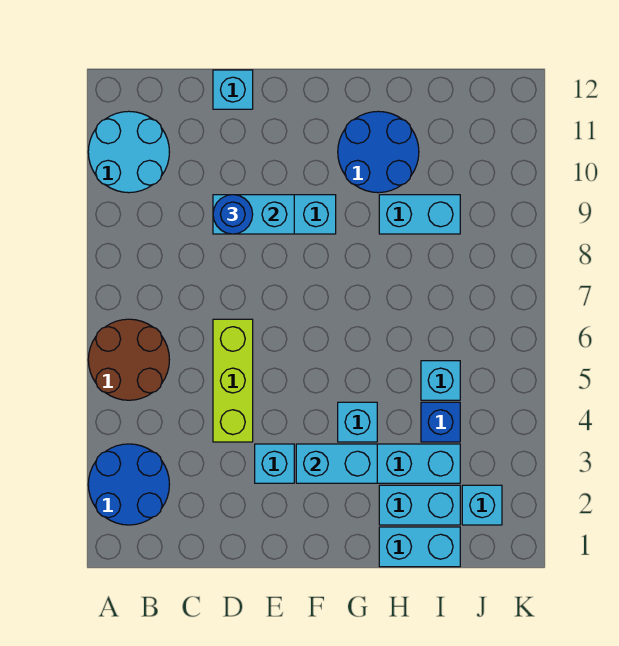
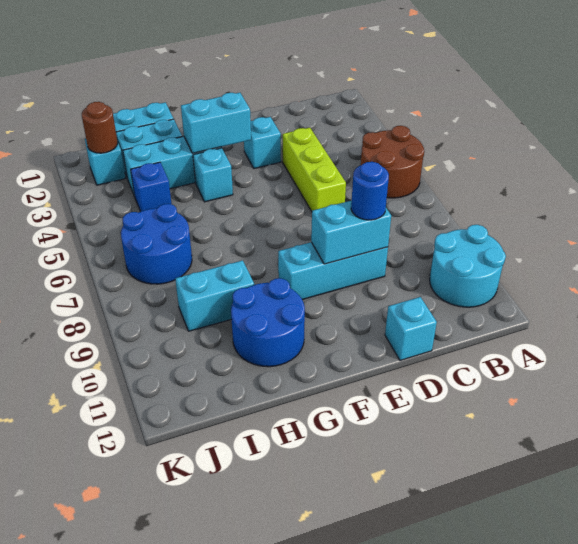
blue 2x2 round brick [88,444,169,525] -> blue 2x2 round brick moved to [121,204,192,284]
cyan 1x1 brick [421,361,460,400] -> none
none -> brown 1x1 round brick [82,102,118,153]

